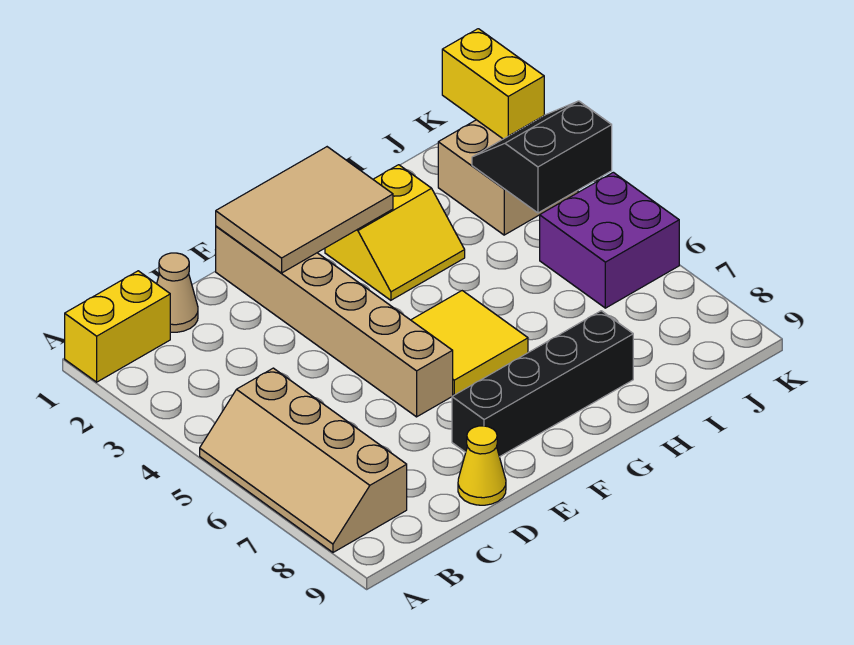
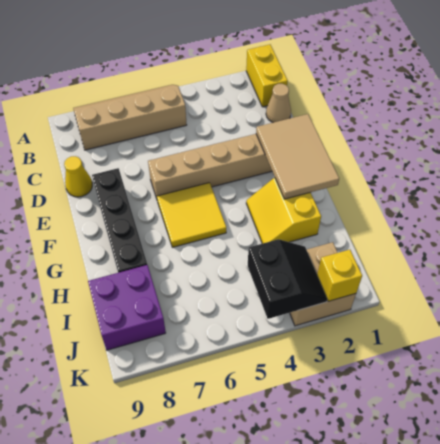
purple 2x2 brick [540,172,679,308] -> purple 2x2 brick moved to [88,265,166,350]
yellow 1x2 brick [442,29,544,139] -> yellow 1x1 brick [317,250,362,301]

